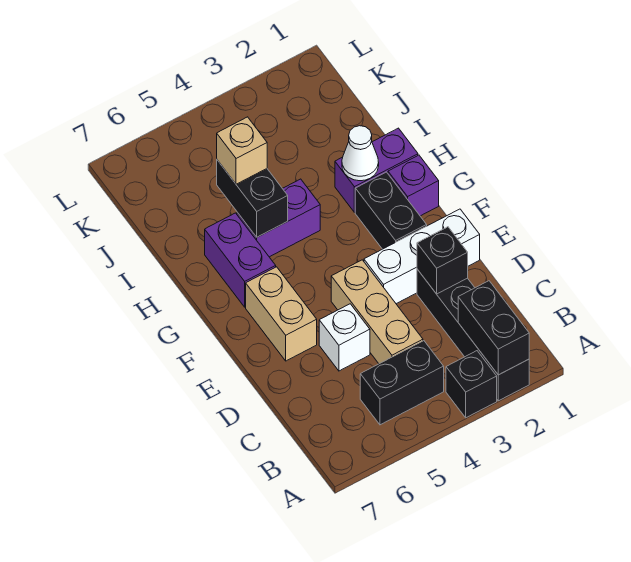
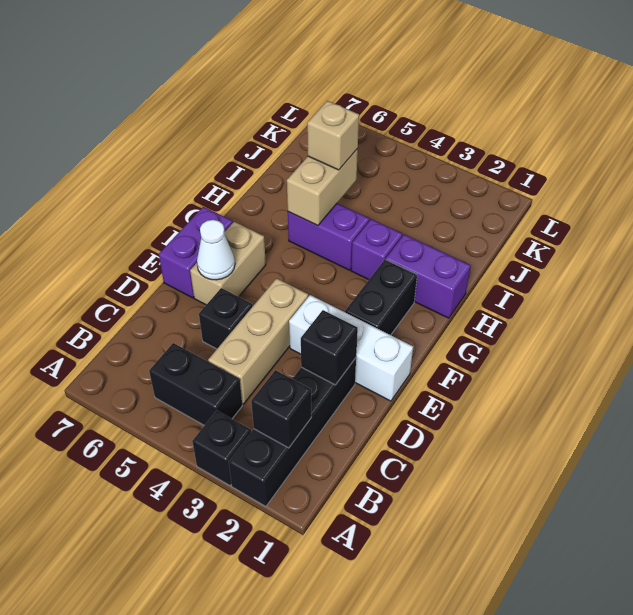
black 1x2 brick [458,281,529,375] -> black 1x1 brick [251,370,311,448]
white 1x1 brick [319,304,370,371] -> black 1x1 brick [199,288,253,349]
purple 1x1 brick [388,155,439,216] -> purple 1x1 brick moved to [351,219,402,280]
purple 1x2 brick [205,213,276,307] -> purple 1x2 brick moved to [159,207,233,298]
white 1x1 cone [342,126,379,181] -> white 1x1 cone moved to [197,220,235,280]
black 1x2 brick [217,160,288,237] -> tan 1x2 brick [287,149,358,226]

